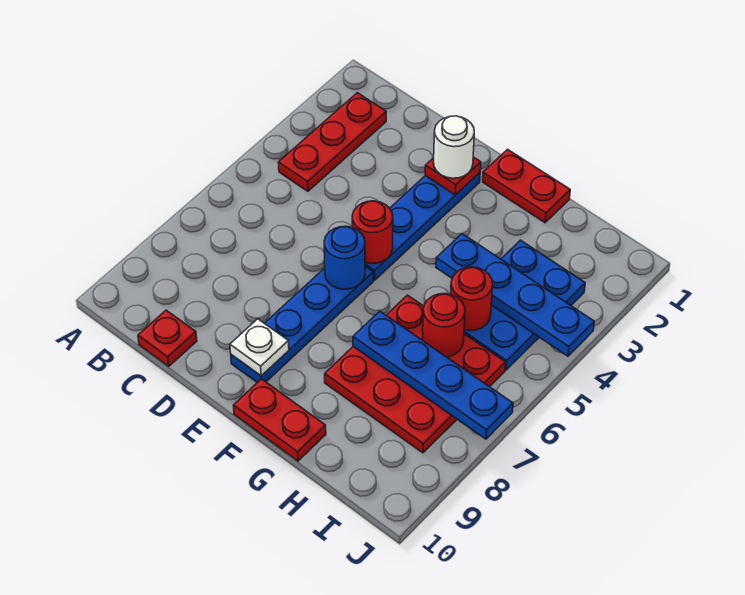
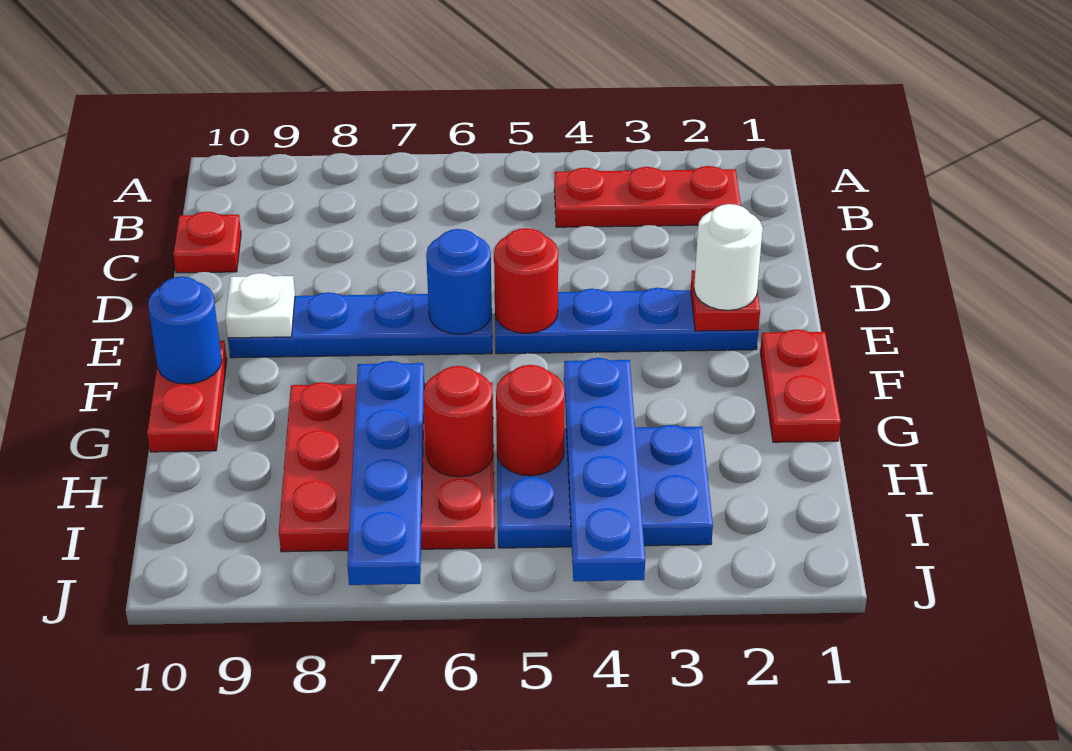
none -> blue 1x1 round brick [148,277,222,384]

